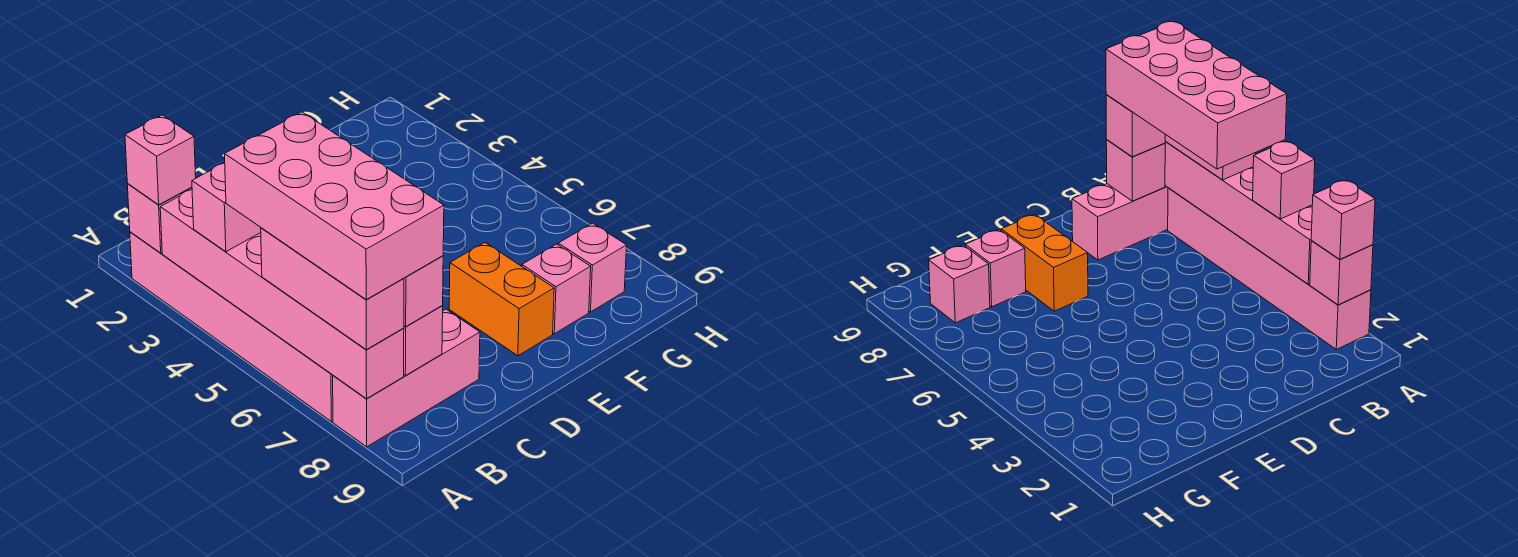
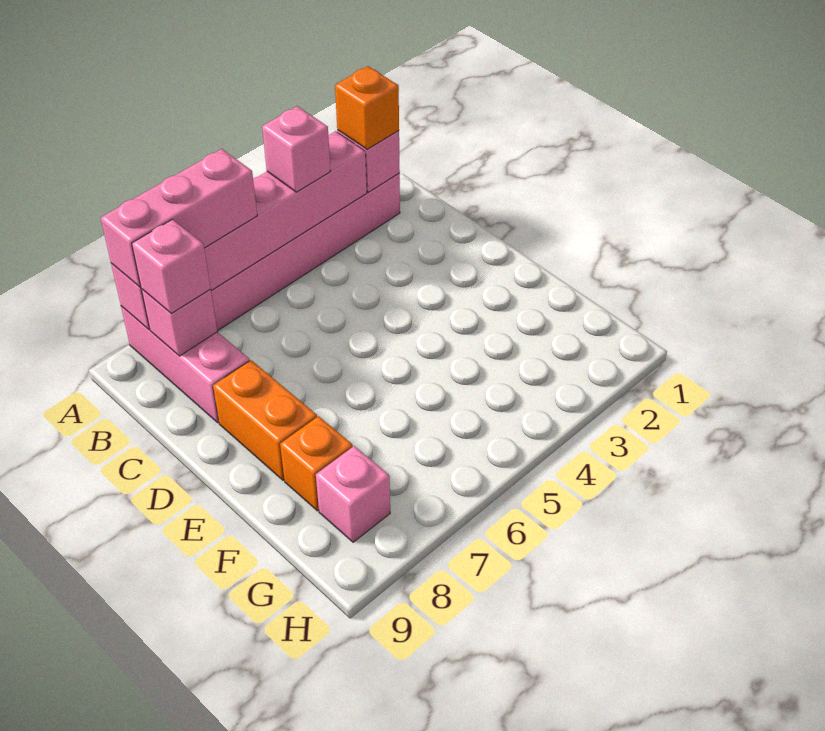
pink 1x1 brick [125,115,196,205] -> orange 1x1 brick [335,66,399,149]
pink 2x4 brick [225,112,444,299] -> none
orange 1x2 brick [449,242,554,356] -> orange 1x2 brick turned to [213,360,317,480]
pink 1x1 brick [522,244,591,334] -> orange 1x1 brick [280,416,353,511]

